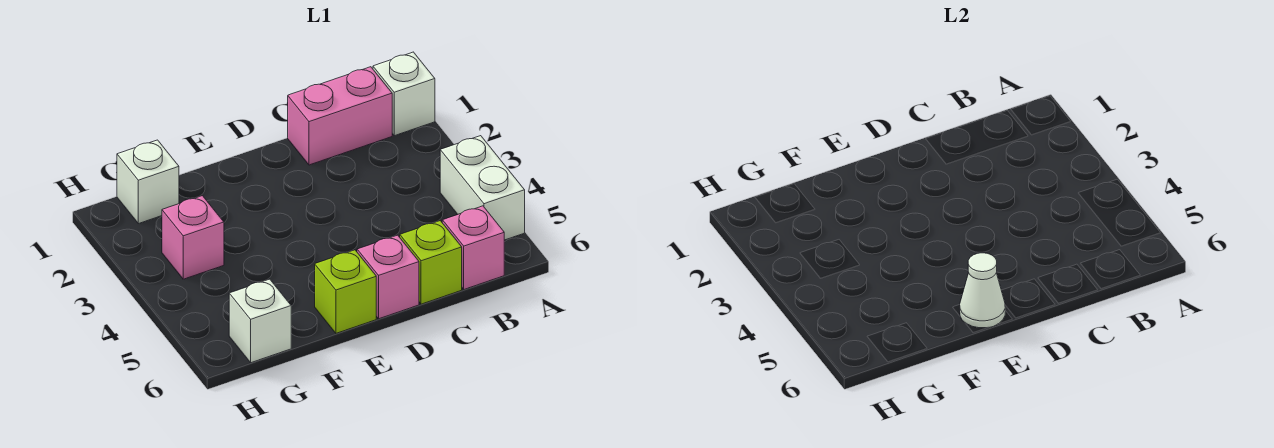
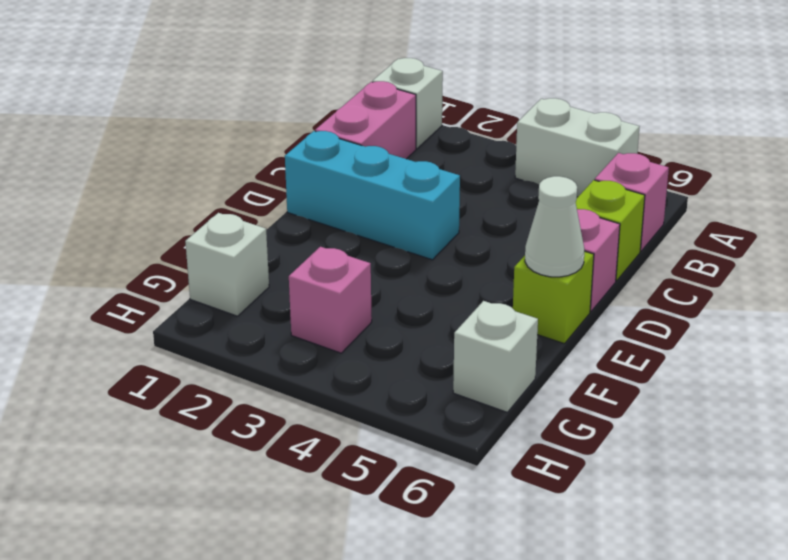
none -> cyan 1x3 brick [285,131,460,260]

